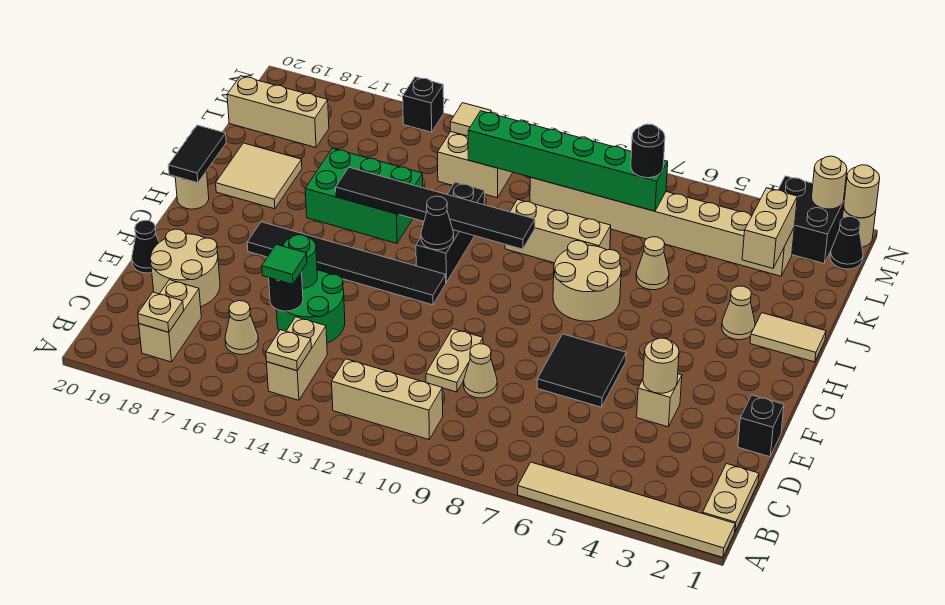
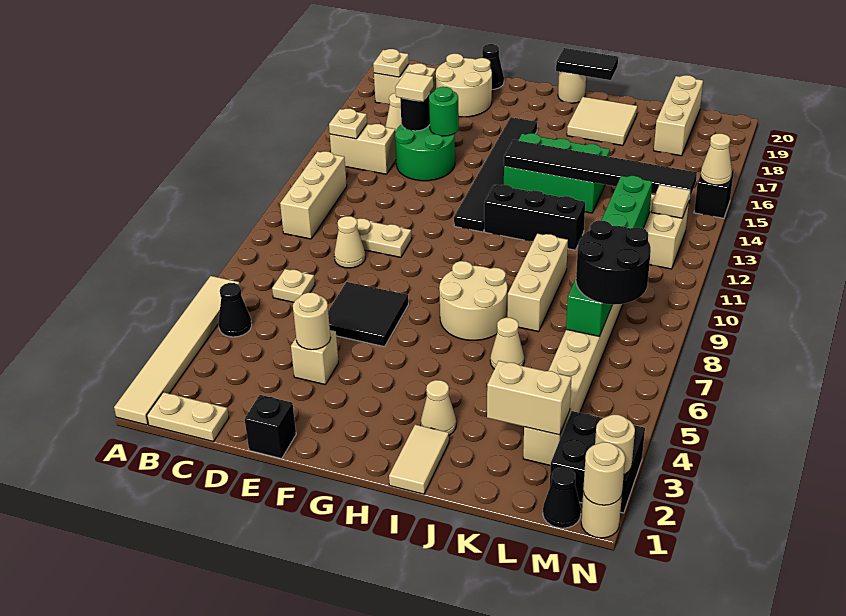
none -> tan 1x1 plate [272,269,315,302]
green 1x1 tile [262,244,307,284] -> tan 1x1 tile [395,72,433,102]
black 1x1 cone [421,196,454,250] -> black 1x1 cone moved to [218,283,252,337]
black 1x6 tile [336,167,535,249] -> black 1x6 tile turned to [504,140,697,199]
green 2x3 brick [305,148,423,243] -> green 2x3 brick turned to [504,133,610,213]
black 1x1 round brick [631,124,665,178] -> black 2x2 round brick [576,220,651,305]
none -> tan 1x1 cone [701,134,732,185]

